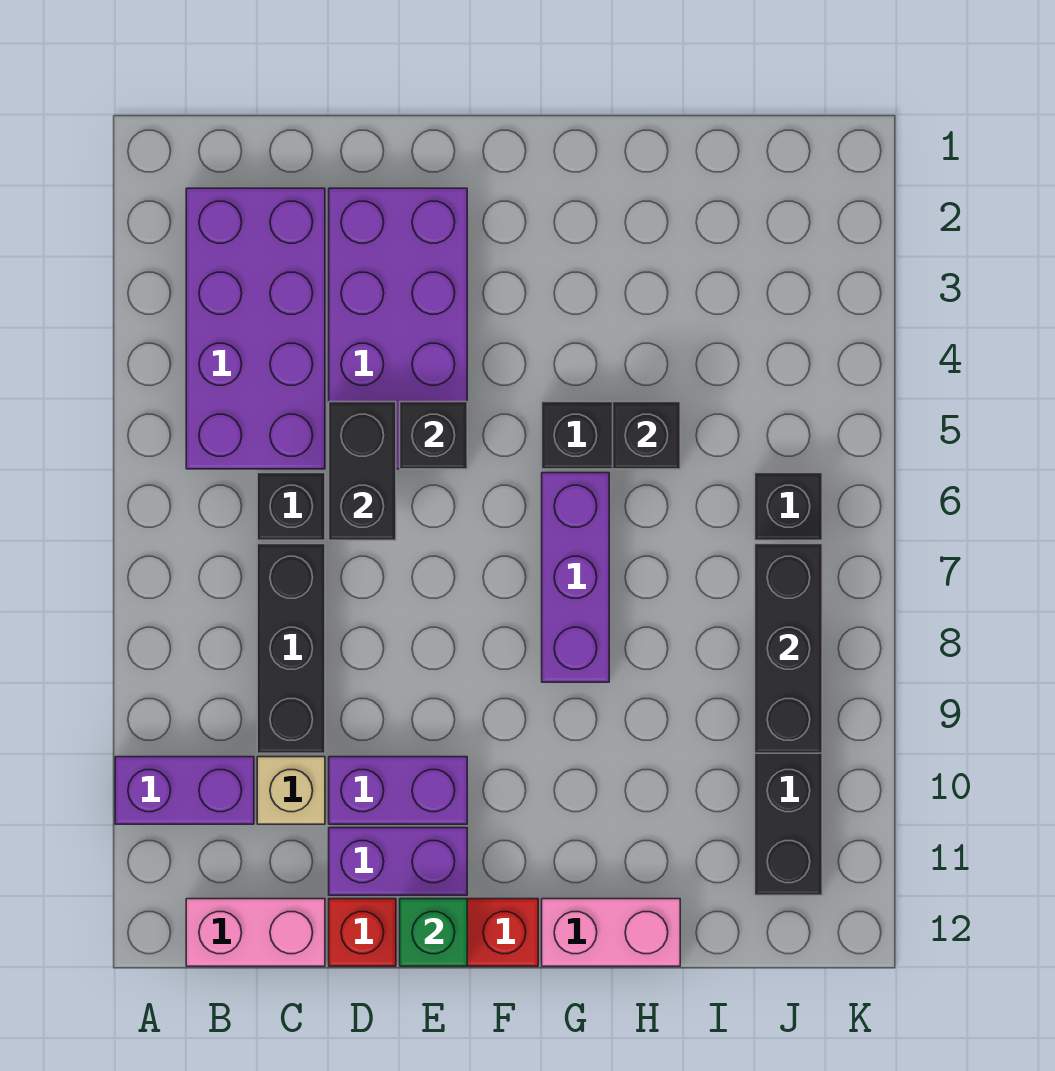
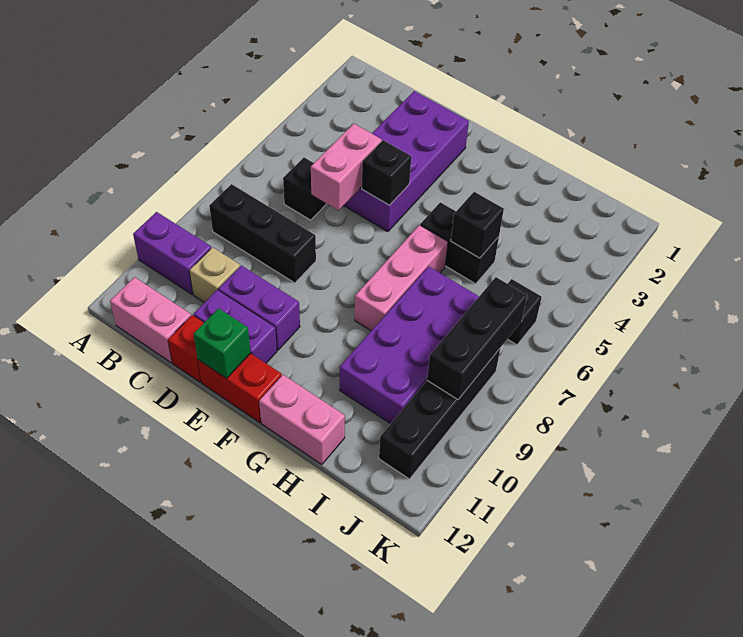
purple 2x4 brick [186,188,325,469] -> purple 2x4 brick moved to [340,266,479,424]
black 1x3 brick [257,544,325,753] -> black 1x3 brick turned to [209,184,316,283]
black 1x2 brick [329,402,396,540] -> pink 1x2 brick [311,124,382,210]
purple 1x3 brick [542,473,609,682] -> pink 1x3 brick [355,225,448,331]

